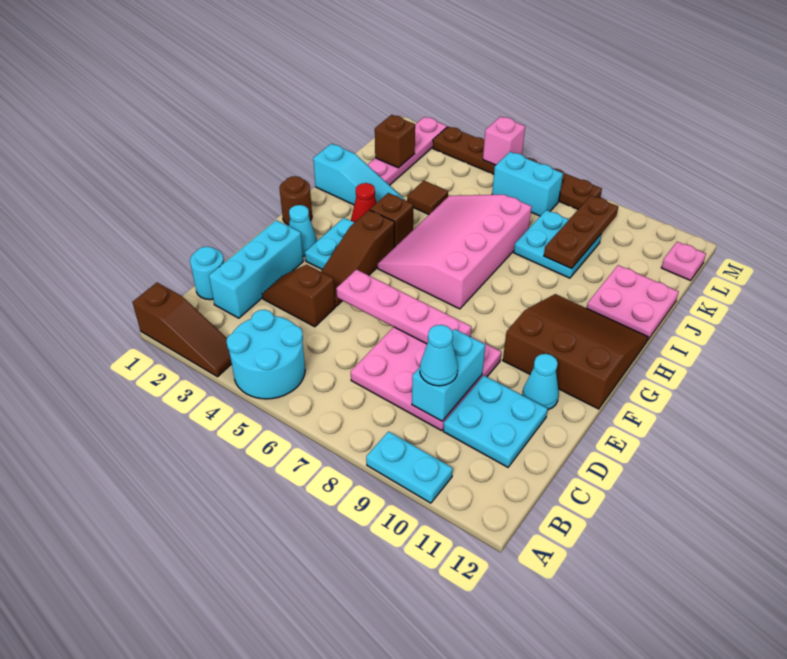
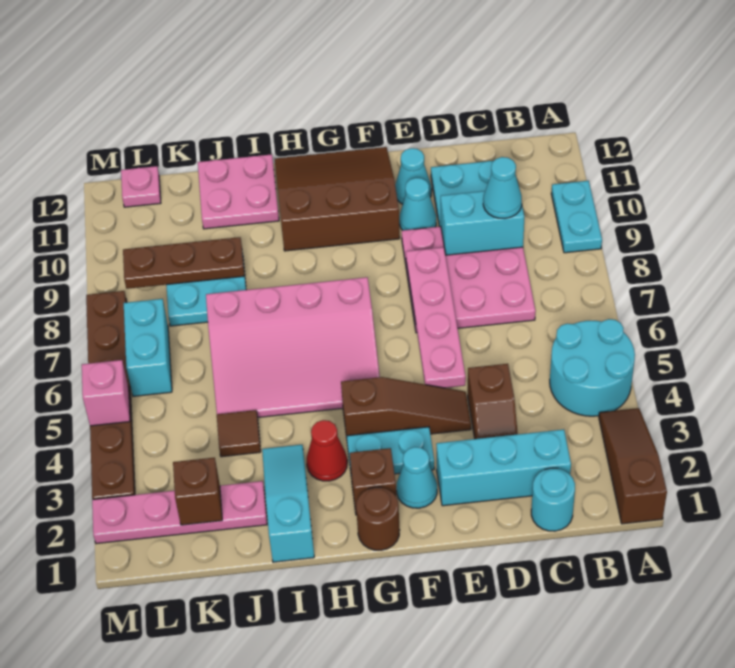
none -> cyan 1x1 cone [399,178,436,230]
brown 3x3 slope [503,294,648,409] -> brown 3x3 slope turned to [275,147,400,251]
brown 1x1 brick [370,193,414,247] -> brown 1x1 brick moved to [350,448,396,515]

